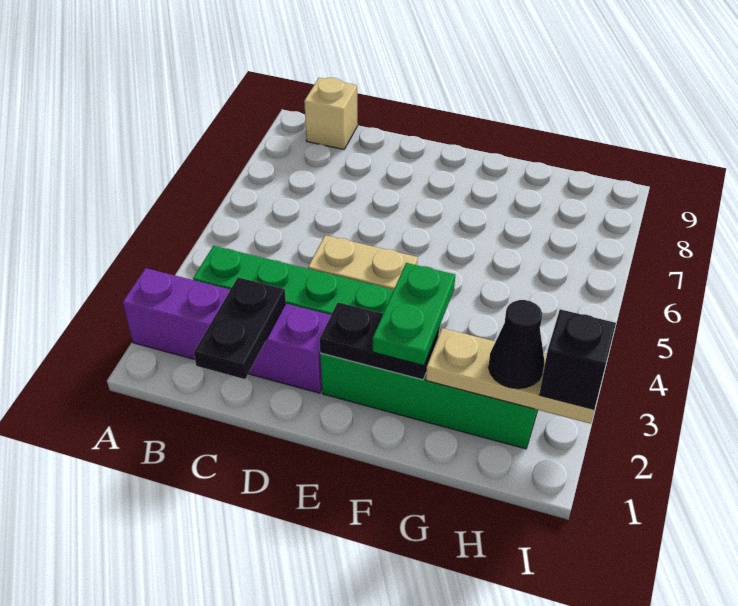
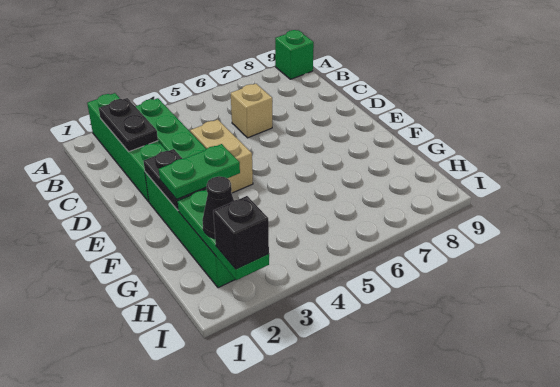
purple 1x4 brick [123,268,331,393] -> green 1x4 brick [87,93,167,202]
none -> green 1x1 brick [275,30,314,79]
tan 1x1 brick [304,78,358,150] -> tan 1x1 brick moved to [231,84,272,138]
black 1x2 plate [194,277,286,379] -> black 1x2 plate turned to [99,98,158,152]
tan 1x3 plate [426,328,594,424] -> green 1x3 plate [178,189,269,280]

